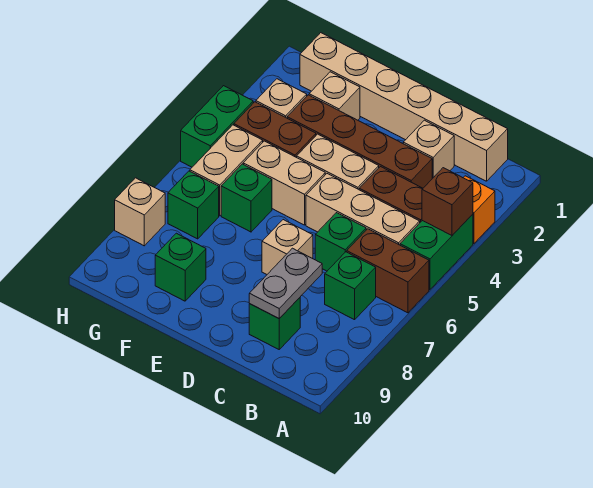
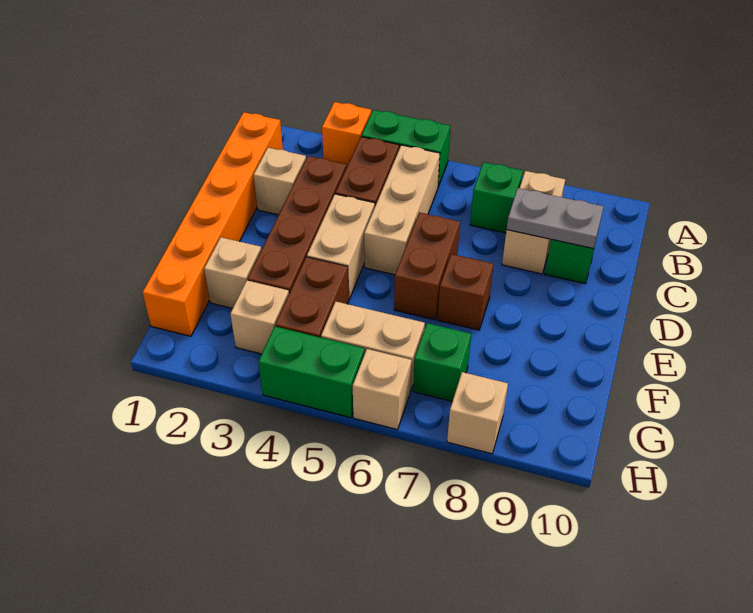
brown 1x1 brick [422,168,473,235] -> brown 1x1 brick moved to [438,254,493,330]
brown 1x2 brick [347,229,429,313] -> brown 1x2 brick moved to [394,213,460,320]
tan 1x6 brick [300,33,508,181] -> orange 1x6 brick [143,112,283,336]
green 1x1 brick [315,213,366,271] -> none
tan 1x1 brick [262,220,313,274] -> tan 1x1 brick moved to [353,349,412,429]
tan 1x2 brick [243,141,325,225] -> tan 1x2 brick moved to [502,171,565,274]
green 1x1 brick [221,164,272,232] -> none
green 1x1 brick [155,233,206,301] -> none

